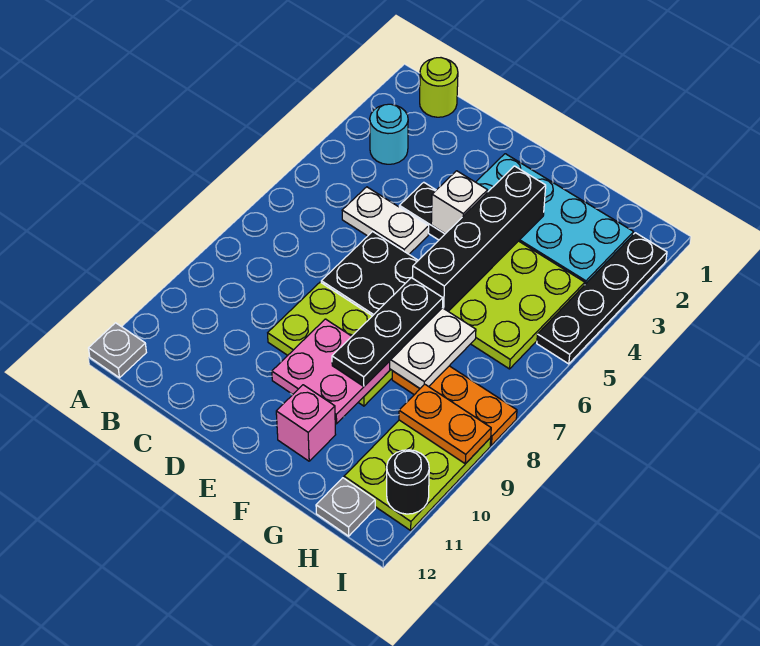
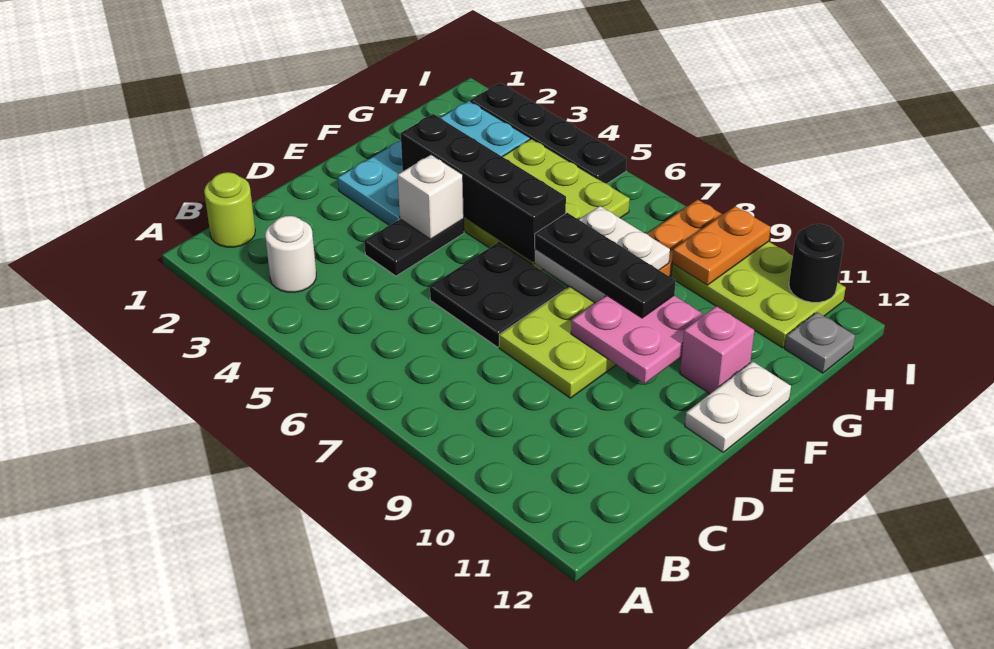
grey 1x1 plate [89,323,146,378] -> none
cyan 1x1 round brick [370,104,408,164] -> white 1x1 round brick [265,216,316,292]
white 1x2 plate [342,187,429,254] -> white 1x2 plate moved to [685,361,791,452]

